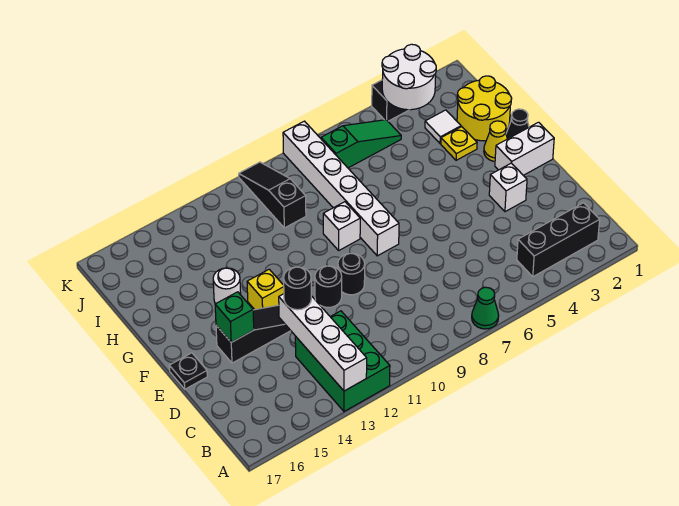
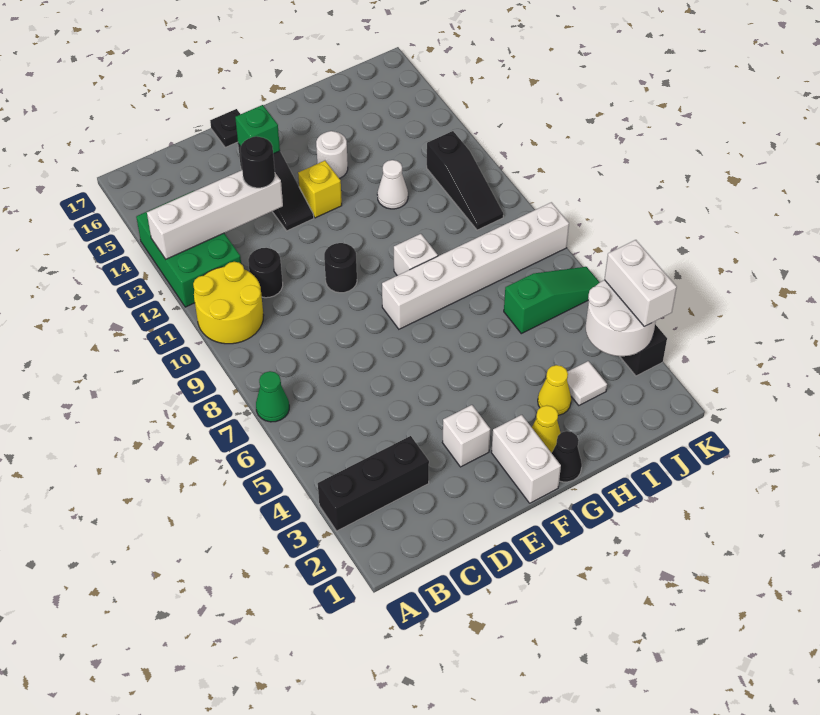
green 2x3 brick [295,311,390,411] -> green 2x3 brick turned to [136,191,241,307]
black 1x3 brick [517,203,600,277] -> black 1x3 brick turned to [318,436,429,531]
black 1x1 round brick [315,266,342,308] -> black 1x1 round brick moved to [248,248,283,298]
yellow 2x2 round brick [457,76,512,141] -> yellow 2x2 round brick moved to [193,262,264,344]
yellow 1x1 plate [441,127,477,160] -> yellow 1x1 cone [538,365,571,415]
none -> white 1x1 cone [377,160,408,209]
black 1x3 slope [239,162,306,228] -> black 1x3 slope turned to [427,131,503,230]
green 1x3 slope [321,120,401,168] -> green 1x3 slope turned to [504,267,600,334]
none -> white 1x2 brick [604,240,677,327]

